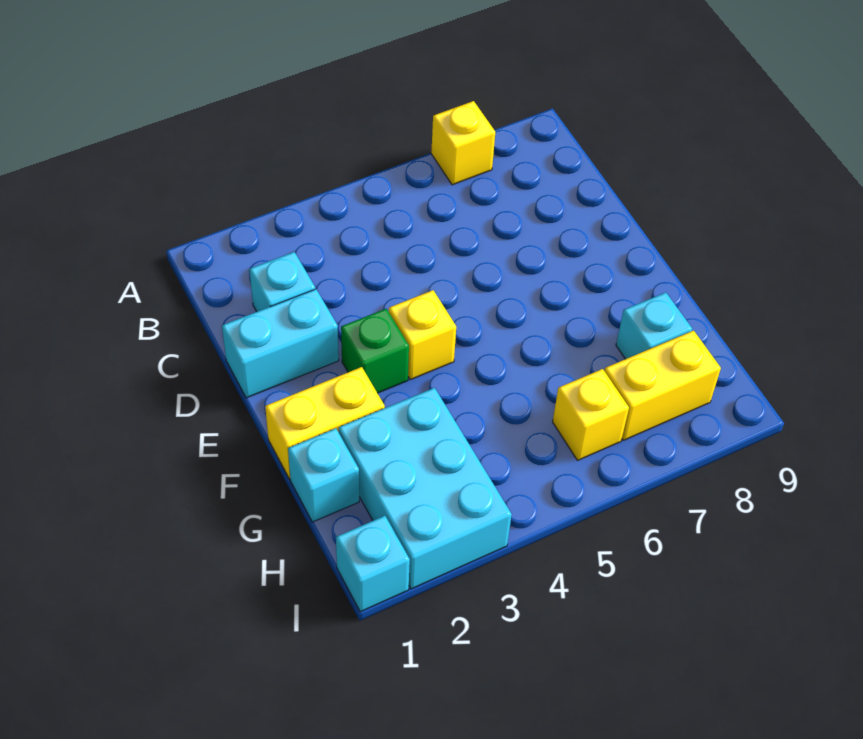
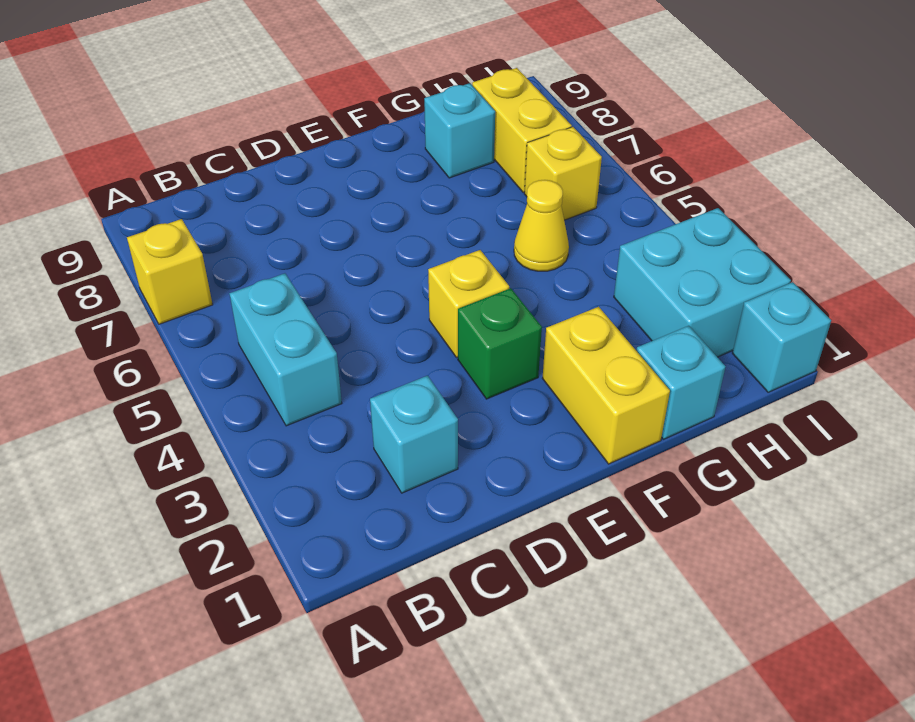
cyan 1x2 brick [222,289,339,398] -> cyan 1x2 brick moved to [230,273,342,426]
cyan 2x3 brick [339,388,512,589] -> cyan 2x2 brick [614,208,791,357]
none -> yellow 1x1 cone [514,180,569,271]

